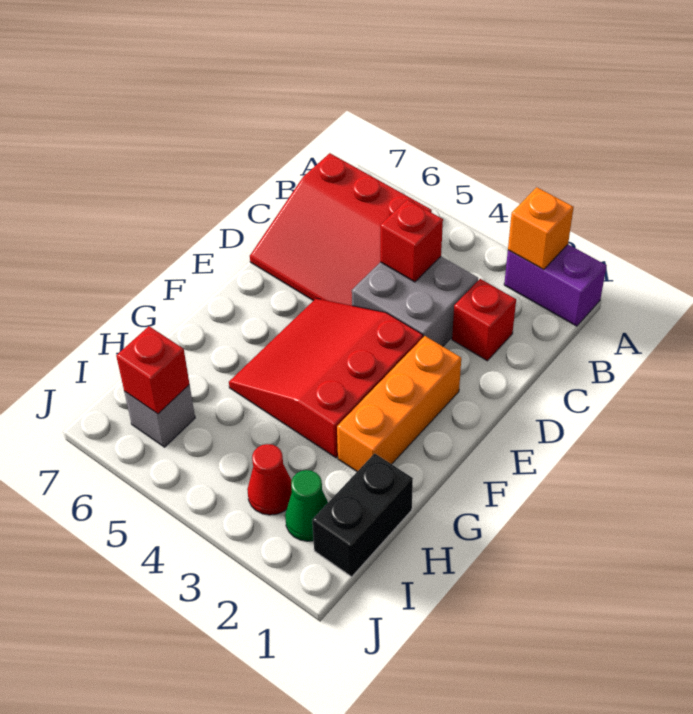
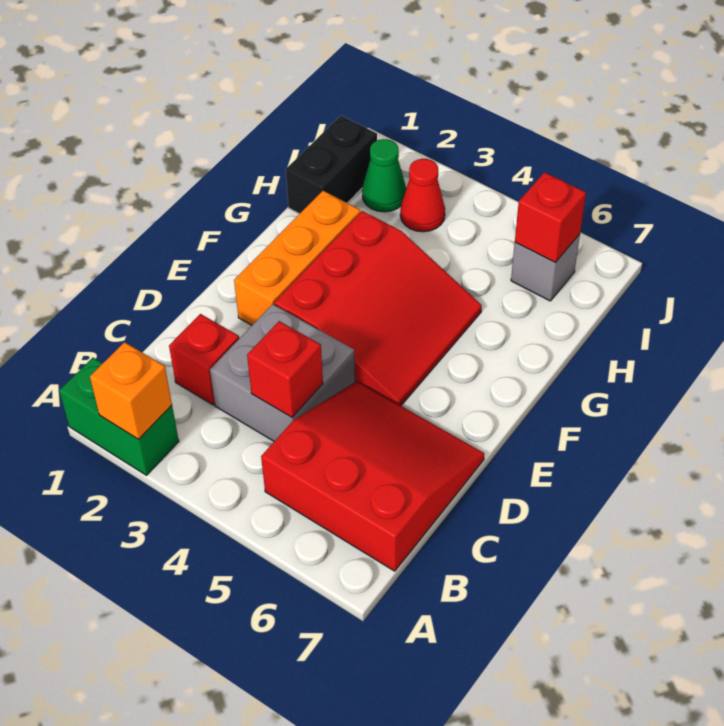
purple 1x2 brick [504,245,606,326] -> green 1x2 brick [59,358,179,475]

